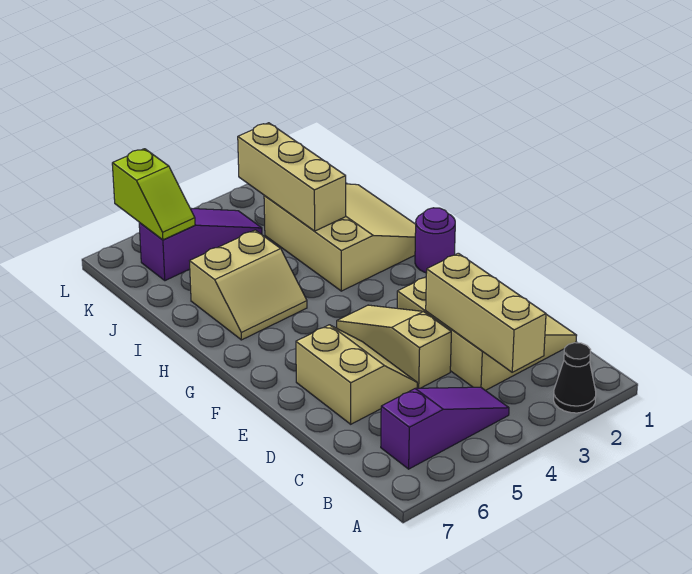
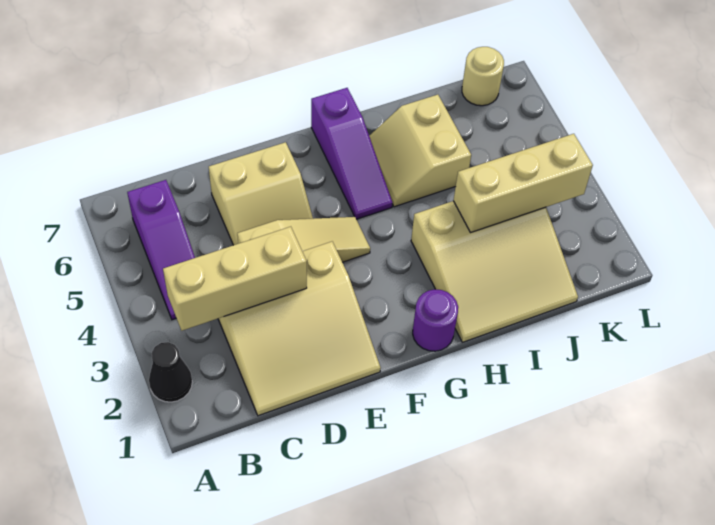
purple 1x3 slope [139,208,262,281] -> purple 1x3 slope moved to [311,88,392,219]
lime 1x2 slope [112,149,195,240] -> none
none -> tan 1x1 round brick [462,47,504,106]

